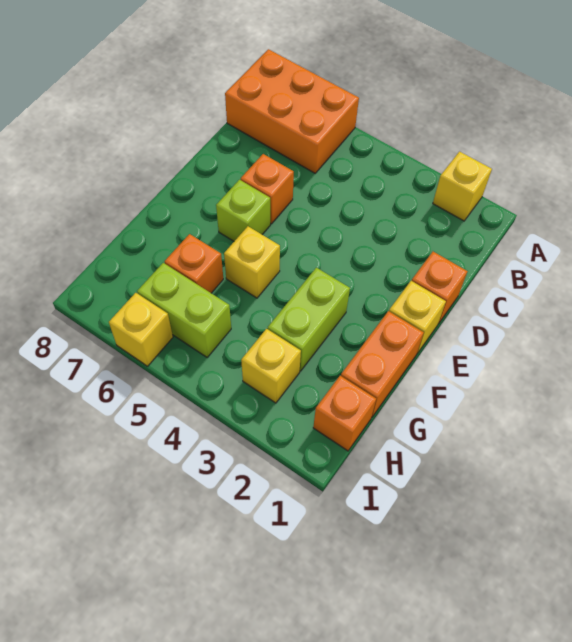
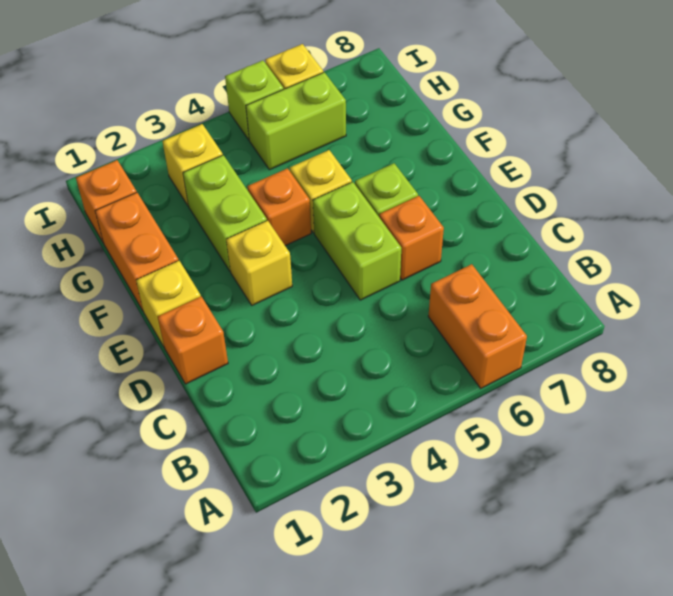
yellow 1x1 brick [433,152,492,221] -> yellow 1x1 brick moved to [226,220,292,305]
orange 2x3 brick [225,49,359,173] -> orange 1x2 brick [428,264,527,388]
none -> lime 1x2 brick [313,182,401,300]
orange 1x1 brick [165,234,223,293] -> orange 1x1 brick moved to [247,168,311,246]
none -> lime 1x1 brick [225,60,284,140]

